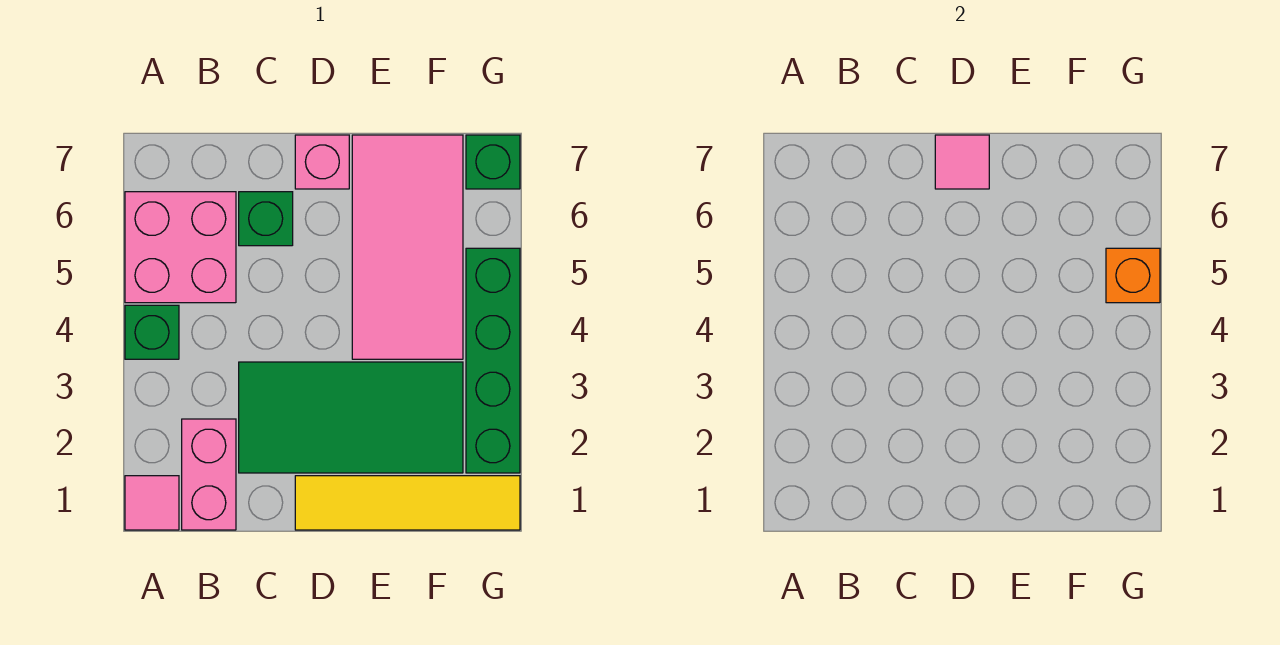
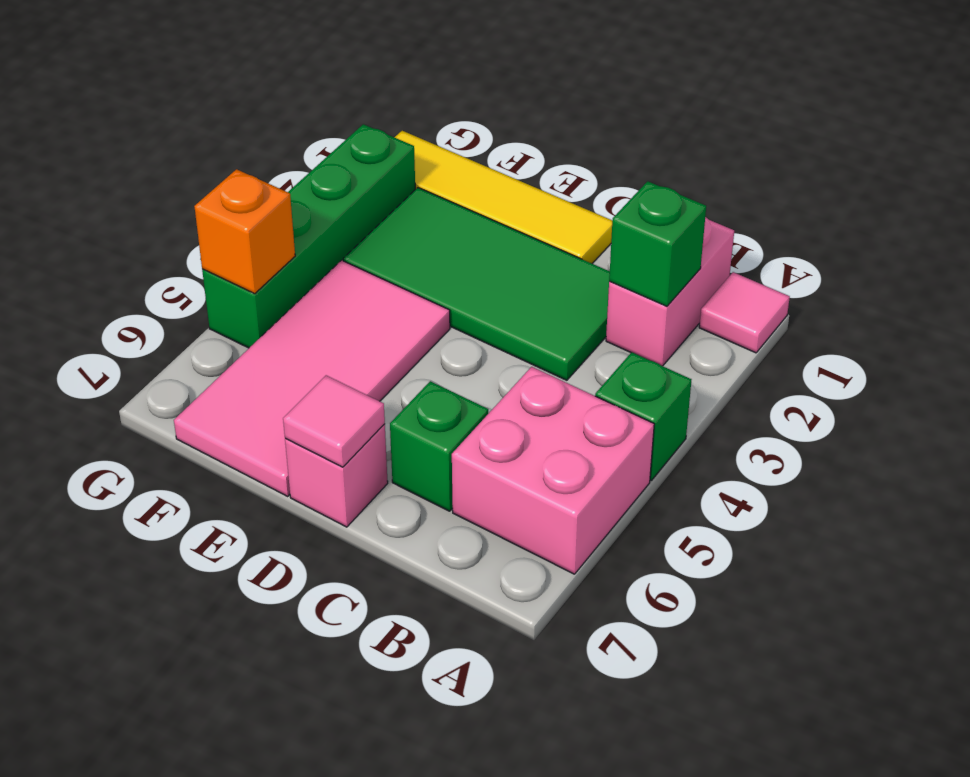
green 1x1 brick [466,135,520,189] -> green 1x1 brick moved to [609,181,706,306]

